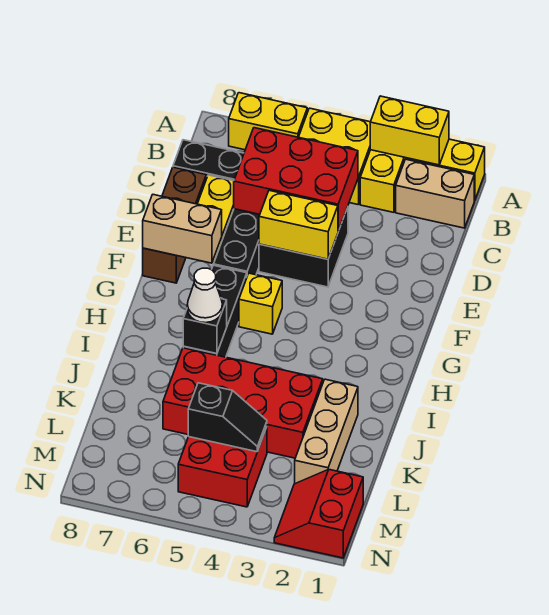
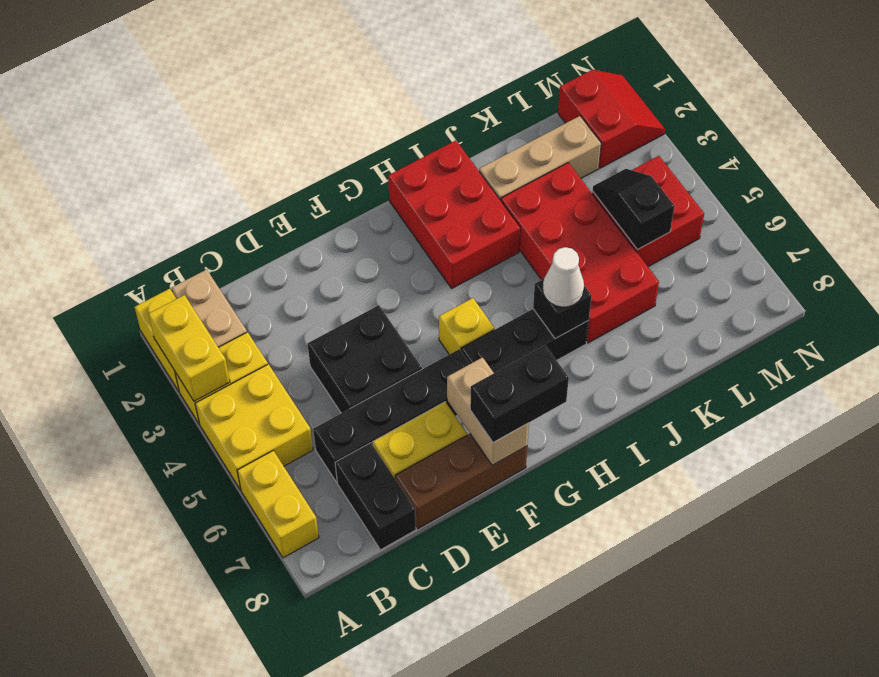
red 2x3 brick [234,128,358,231] -> red 2x3 brick moved to [388,140,520,288]
yellow 1x2 brick [259,190,338,259] -> none
none -> black 1x2 brick [470,345,569,443]
red 2x2 slope [274,469,363,558] -> red 2x2 slope turned to [558,70,665,168]

